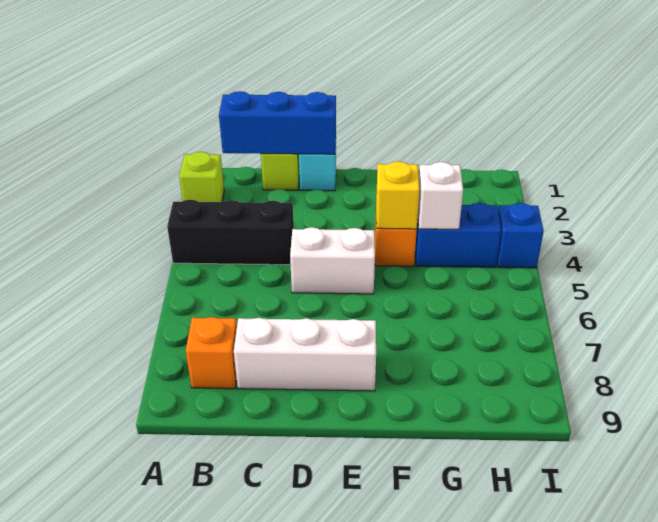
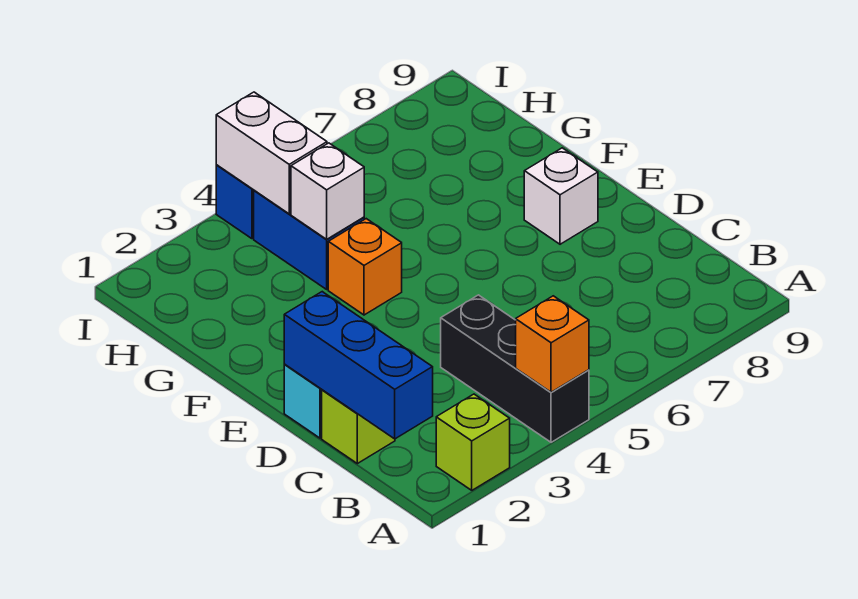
orange 1x1 brick [186,317,237,389] -> orange 1x1 brick moved to [516,296,589,392]
white 1x3 brick [234,318,376,391] -> white 1x1 brick [524,148,598,244]
white 1x2 brick [290,227,375,294] -> white 1x2 brick moved to [216,92,327,214]
yellow 1x1 brick [376,161,420,229] -> none

